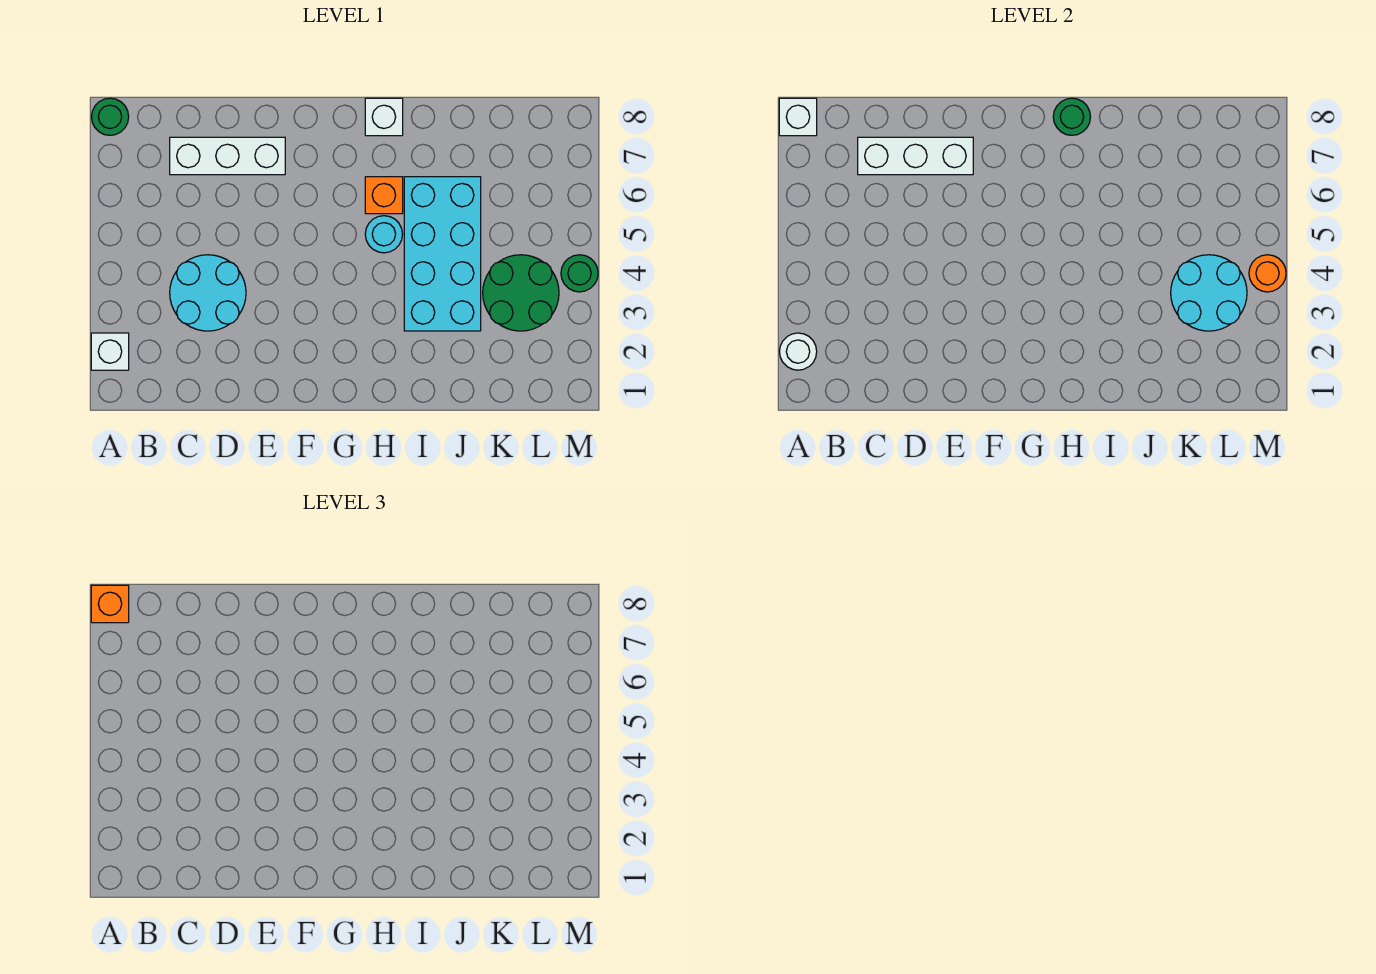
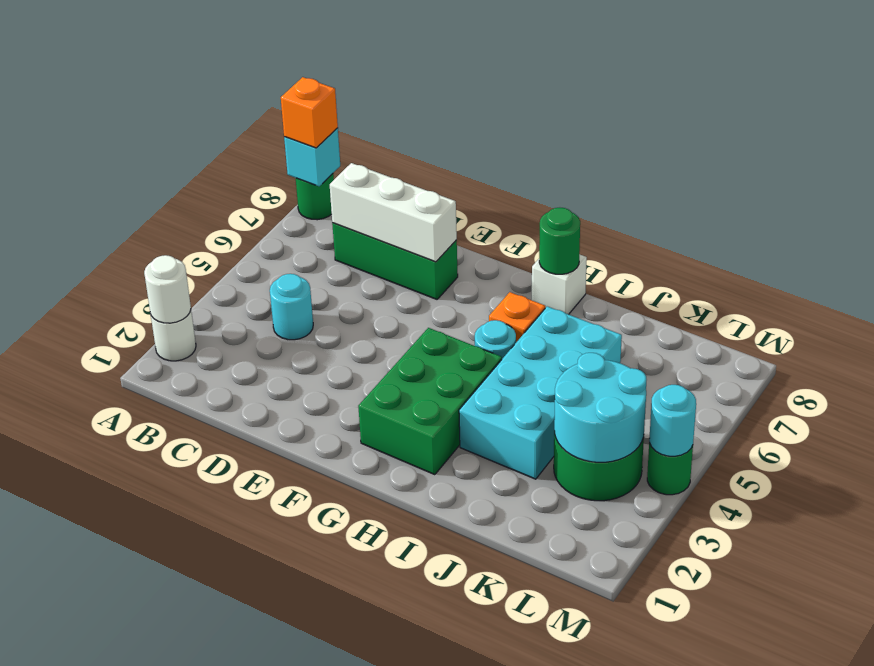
white 1x1 brick [91,333,129,370] -> white 1x1 round brick [151,310,196,361]
white 1x1 brick [779,98,817,136] -> cyan 1x1 brick [284,128,340,186]
cyan 2x2 round brick [170,255,246,331] -> cyan 1x1 round brick [270,274,313,340]
white 1x3 brick [170,137,285,175] -> green 1x3 brick [332,223,458,299]
none -> green 2x3 brick [358,328,502,475]
orange 1x1 round brick [1249,255,1286,292] -> cyan 1x1 round brick [649,385,696,456]

